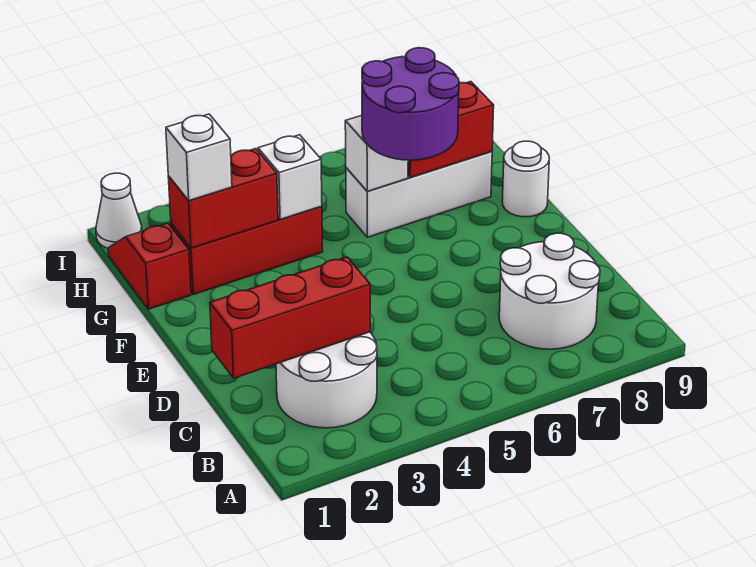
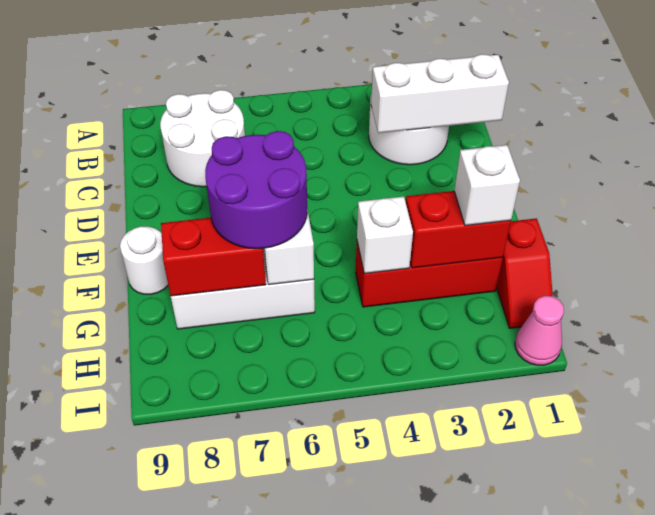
red 1x3 brick [210,257,370,378] -> white 1x3 brick [371,54,509,133]
white 1x1 cone [96,173,142,248] -> pink 1x1 cone [515,296,564,365]

